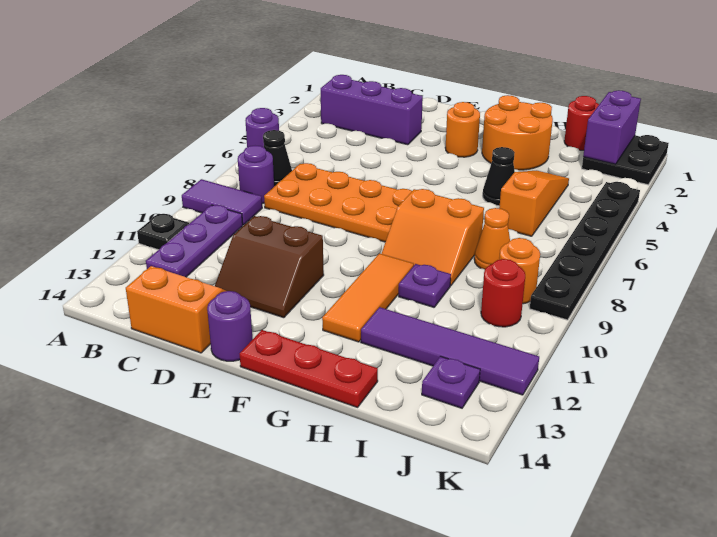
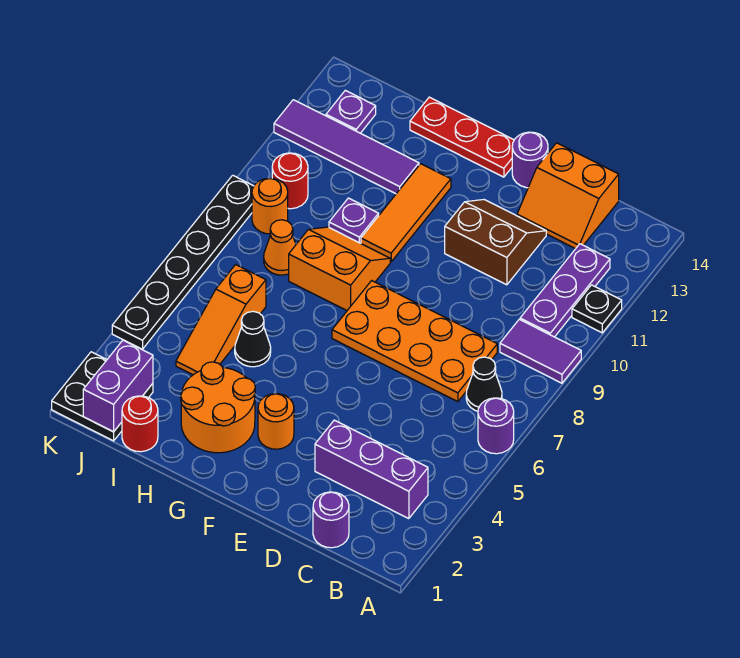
purple 1x1 round brick [238,146,274,204] -> purple 1x1 round brick moved to [313,492,349,548]

